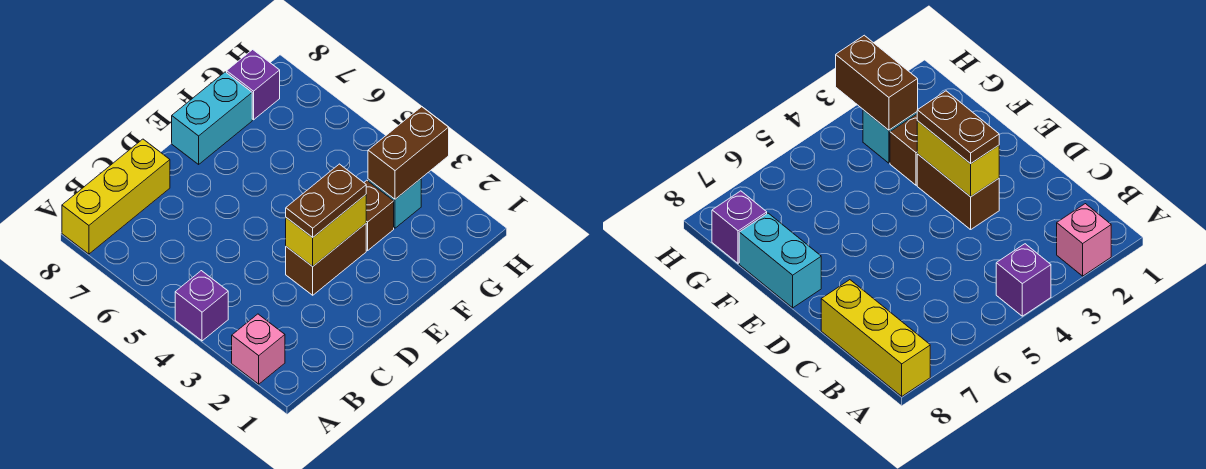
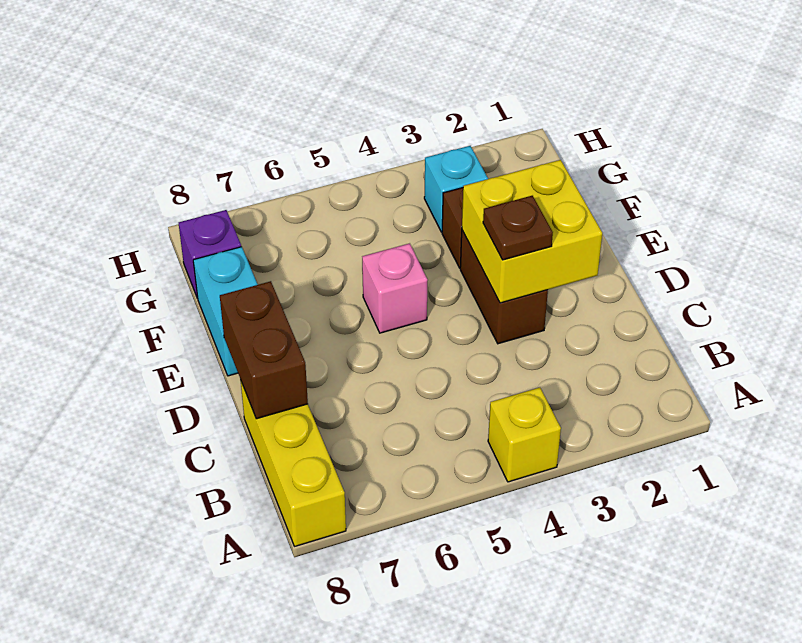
pink 1x1 brick [232,314,285,384] -> pink 1x1 brick moved to [362,243,428,333]
purple 1x1 brick [175,271,228,341] -> yellow 1x1 brick [488,388,561,482]
yellow 1x2 brick [286,195,366,266] -> yellow 2x2 brick [462,160,602,303]
brown 1x2 plate [286,164,366,237] -> brown 1x1 plate [483,196,553,260]
brown 1x2 brick [368,107,449,199] -> brown 1x2 brick moved to [220,281,308,419]

